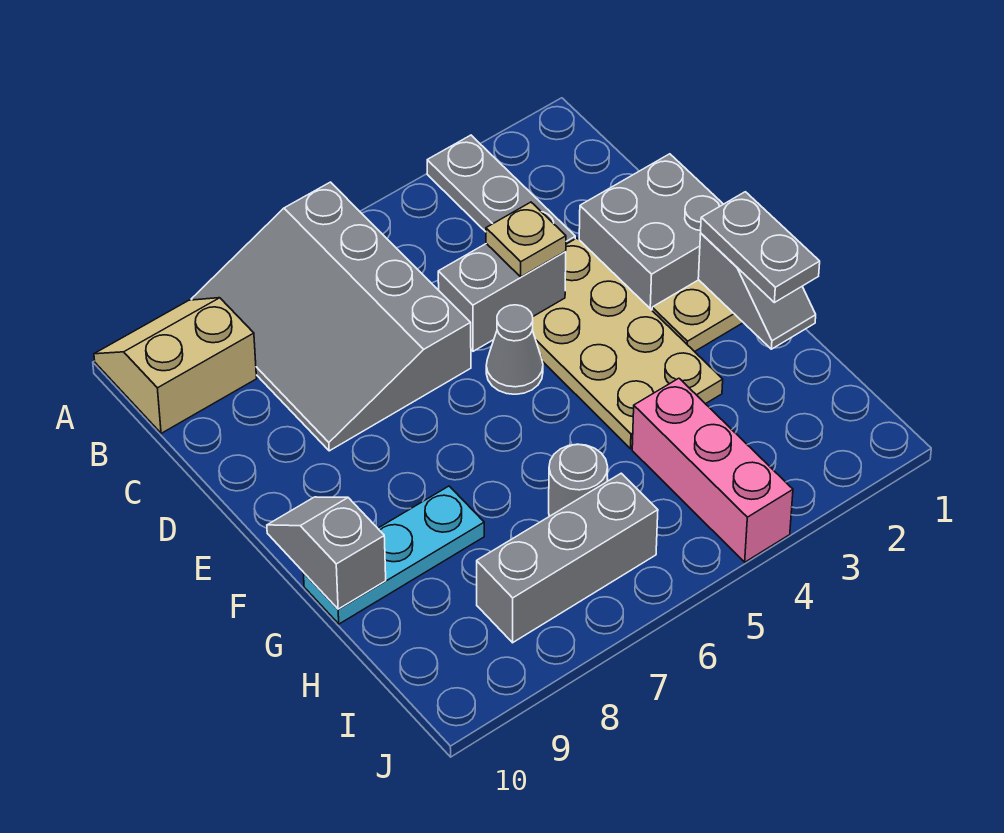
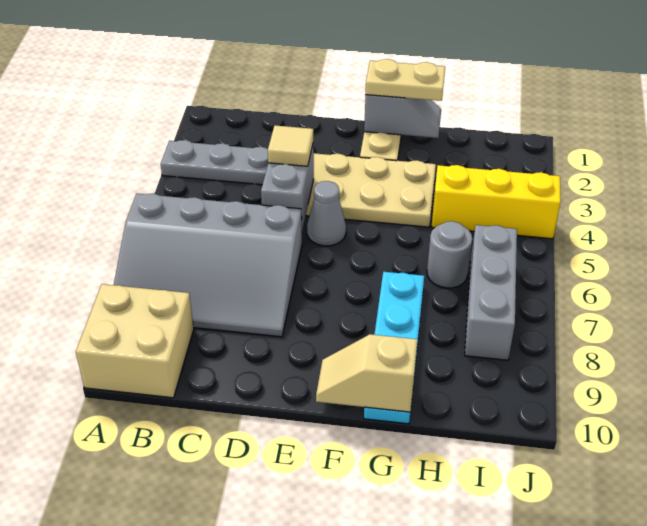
tan 2x2 slope [94,298,257,433] -> tan 2x2 brick [76,284,194,398]
grey 2x2 brick [579,154,723,310] -> none
tan 1x1 plate [486,202,566,277] -> tan 1x1 tile [268,125,313,166]
grey 1x2 plate [701,192,820,303] -> tan 1x2 plate [365,59,445,101]
grey 1x2 slope [267,497,386,609] -> tan 1x2 slope [316,334,417,412]
cyan 1x3 plate [303,486,484,624] -> cyan 1x4 plate [364,272,424,424]
pink 1x3 brick [632,378,793,562] -> yellow 1x3 brick [432,165,561,239]

